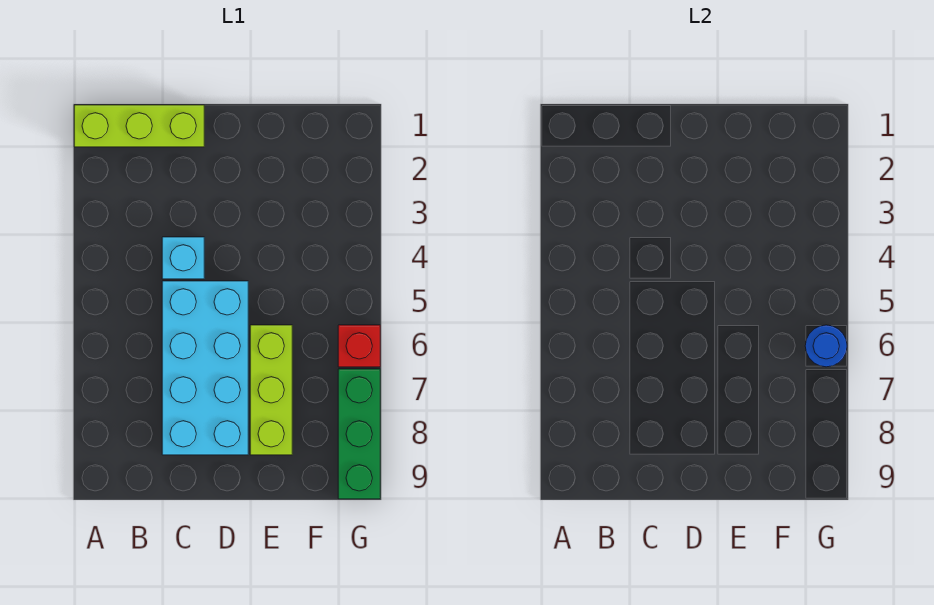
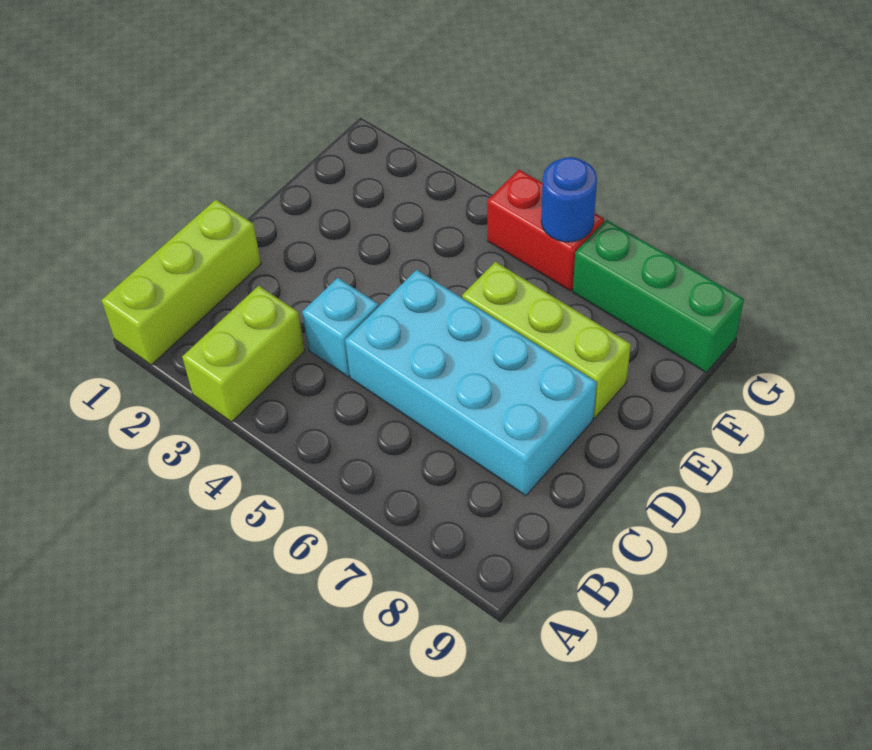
none -> lime 1x2 brick [182,286,305,422]
red 1x1 brick [338,325,380,367] -> red 1x2 brick [487,170,604,291]

